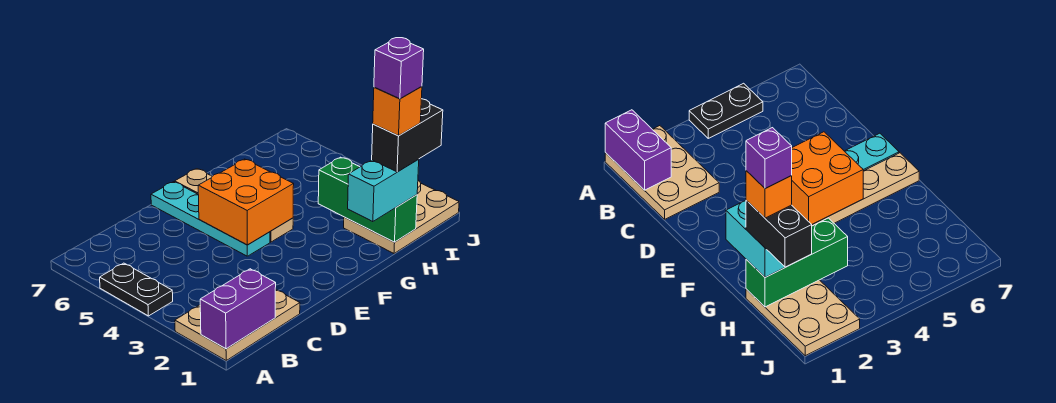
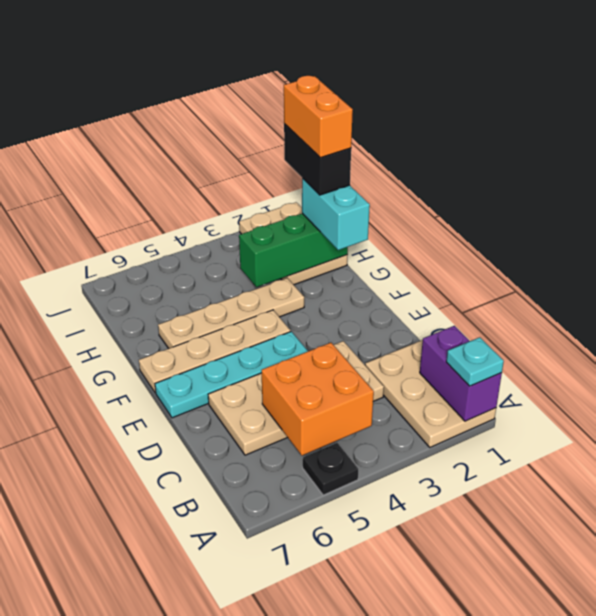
none -> cyan 1x1 plate [446,337,504,386]
black 1x2 plate [100,263,173,316] -> black 1x1 plate [303,443,358,495]
none -> tan 2x4 plate [208,341,384,455]
orange 2x2 brick [198,159,294,245] -> orange 2x2 brick moved to [261,343,374,456]
none -> tan 1x4 plate [158,278,304,348]
orange 1x1 brick [373,86,422,136] -> orange 1x2 brick [284,76,353,158]
purple 1x1 brick [374,38,424,99] -> none

